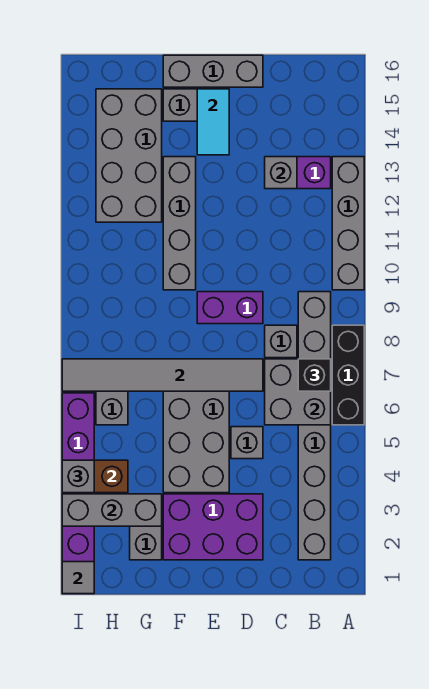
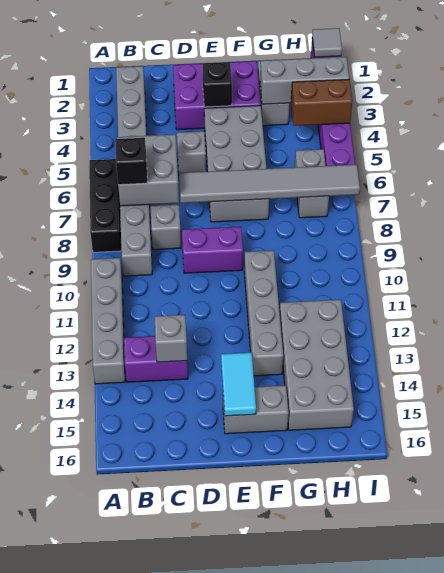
grey 1x3 brick [163,55,263,87] -> none
none -> black 1x1 brick [203,62,232,107]
grey 1x1 brick [62,460,94,493] -> none

